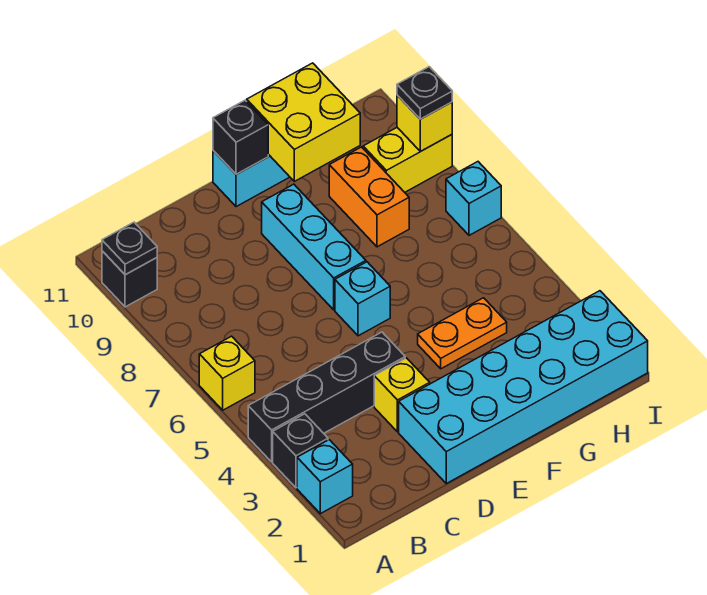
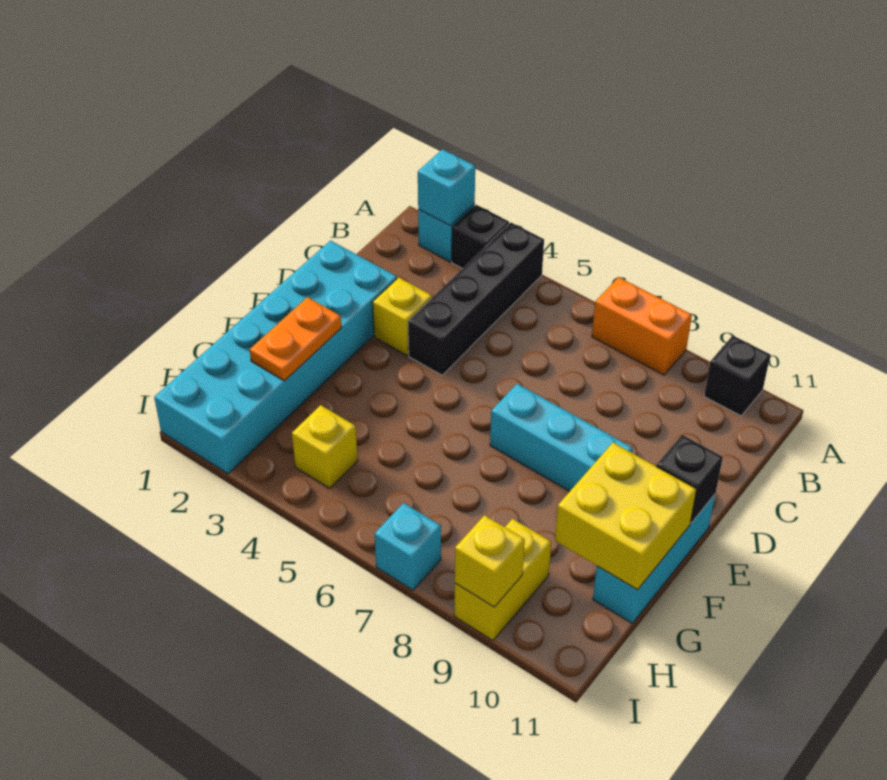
yellow 1x1 brick [199,336,255,410] -> yellow 1x1 brick moved to [292,405,358,488]
black 1x1 plate [102,222,157,275] -> none
cyan 1x1 brick [335,262,390,336] -> cyan 1x1 brick moved to [418,149,475,226]
orange 1x2 plate [418,298,507,369] -> orange 1x2 plate moved to [250,297,341,381]
orange 1x2 brick [329,147,409,247] -> orange 1x2 brick moved to [592,277,692,375]
black 1x1 plate [397,67,452,119] -> none

